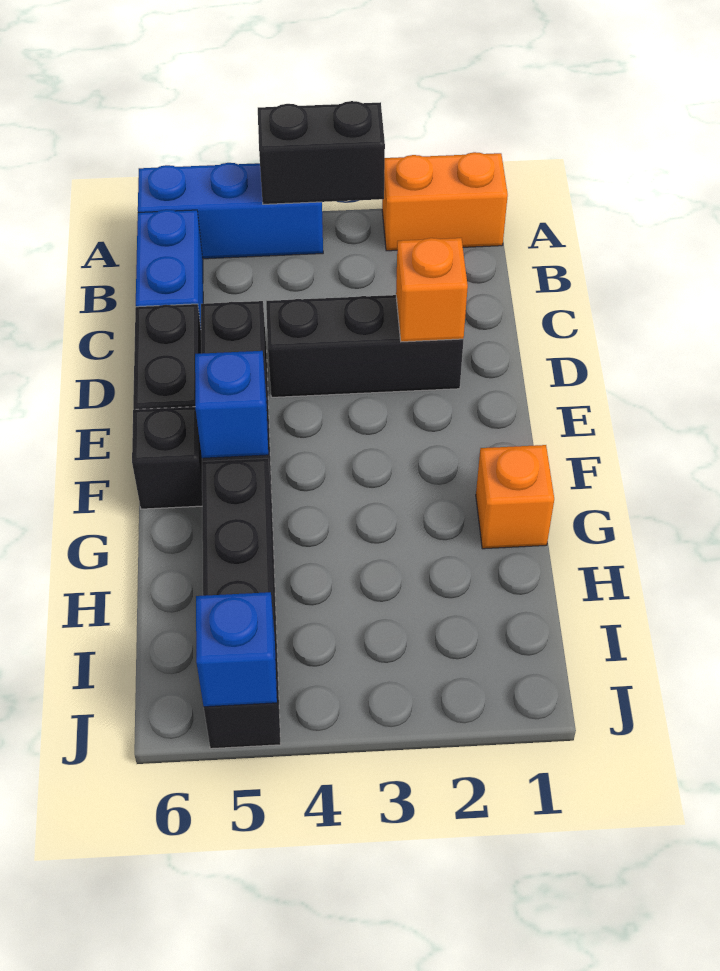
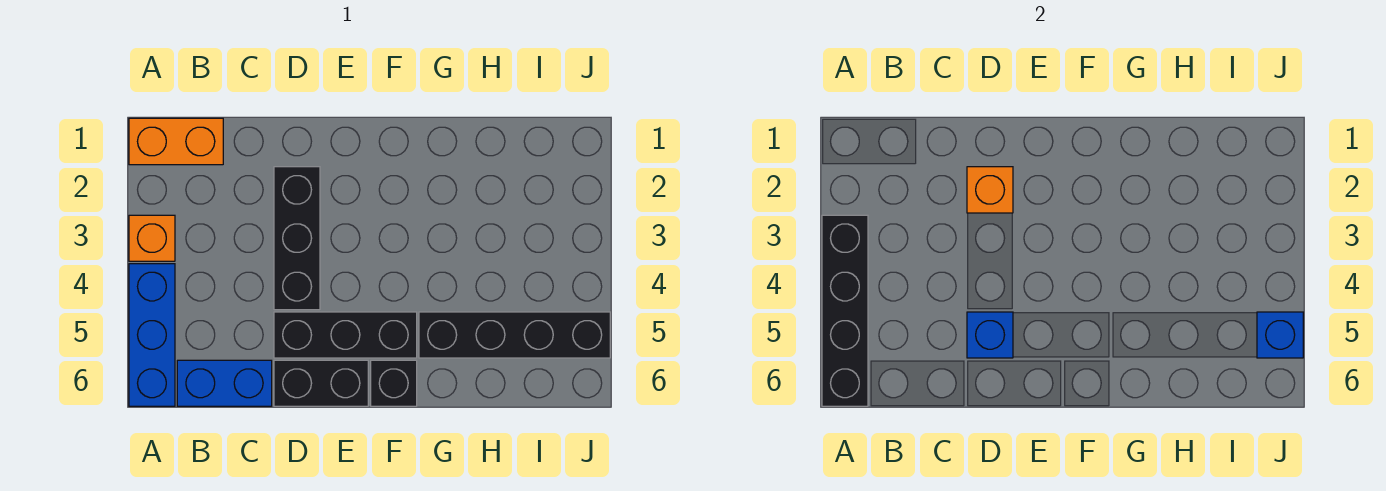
orange 1x2 brick [382,152,508,251] -> orange 1x2 brick turned to [129,118,223,165]
black 1x2 brick [258,101,385,204] -> black 1x4 brick [822,215,868,406]
blue 1x1 brick [195,351,268,458] -> blue 1x1 brick moved to [967,312,1013,358]
orange 1x1 brick [476,445,554,549] -> orange 1x1 brick moved to [129,215,175,261]

